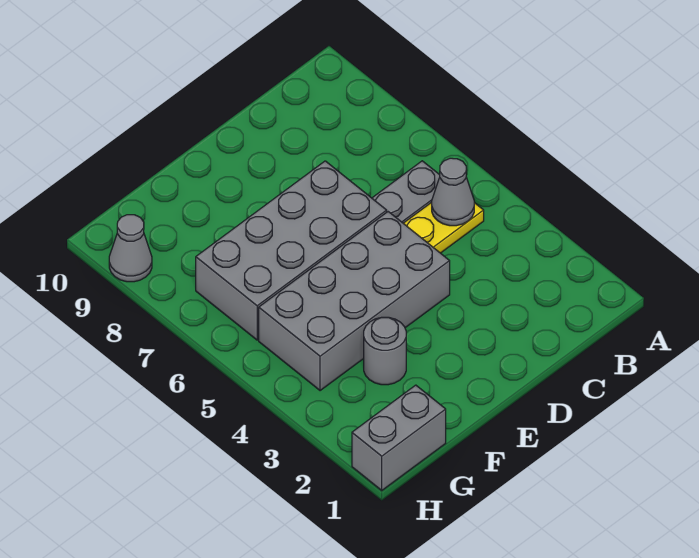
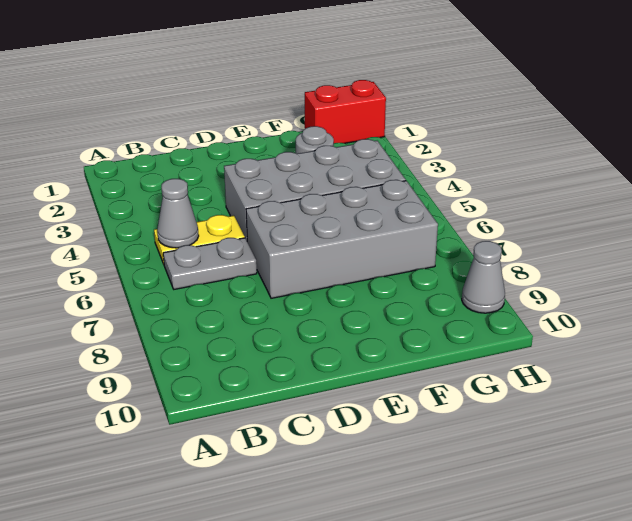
grey 1x2 brick [352,385,446,490] -> red 1x2 brick [305,80,386,143]

